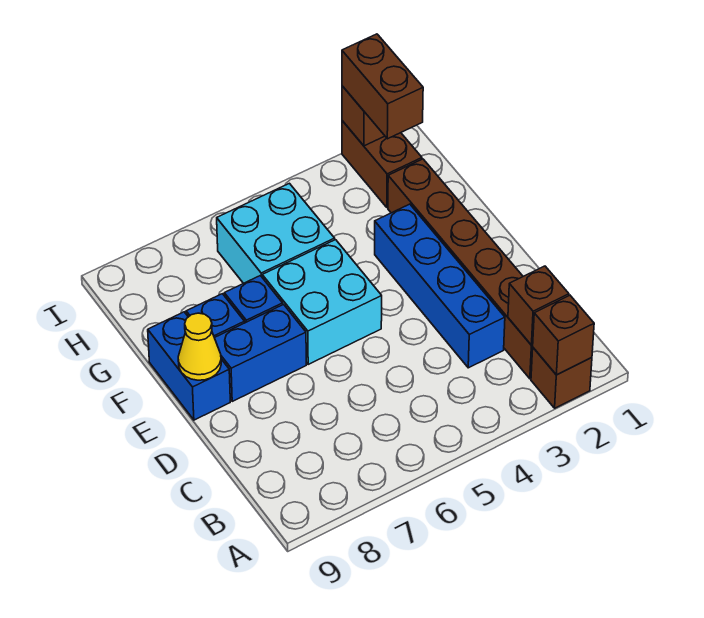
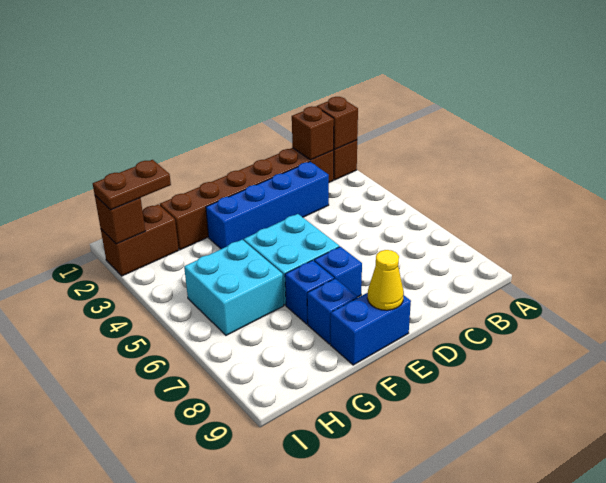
blue 1x2 brick [215,304,306,401] -> blue 1x1 brick [314,247,362,297]
brown 1x2 brick [342,34,423,139] -> brown 1x2 plate [93,160,171,210]

